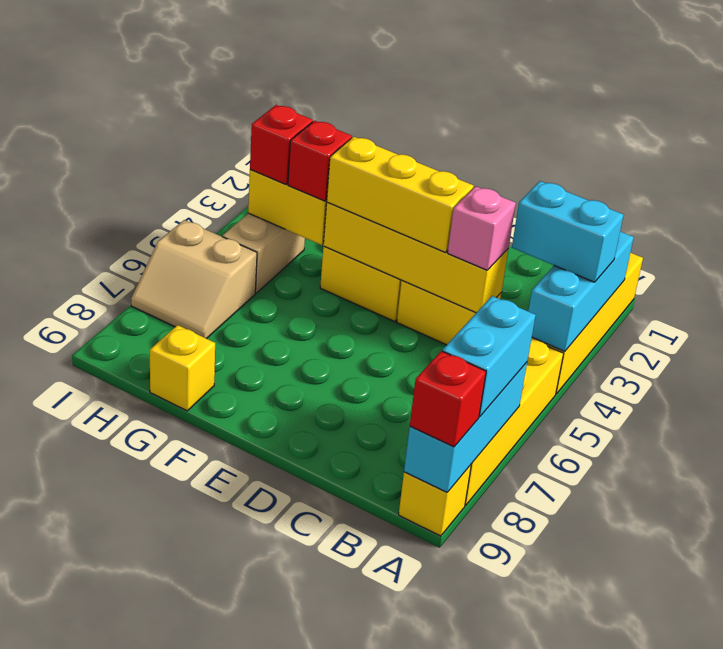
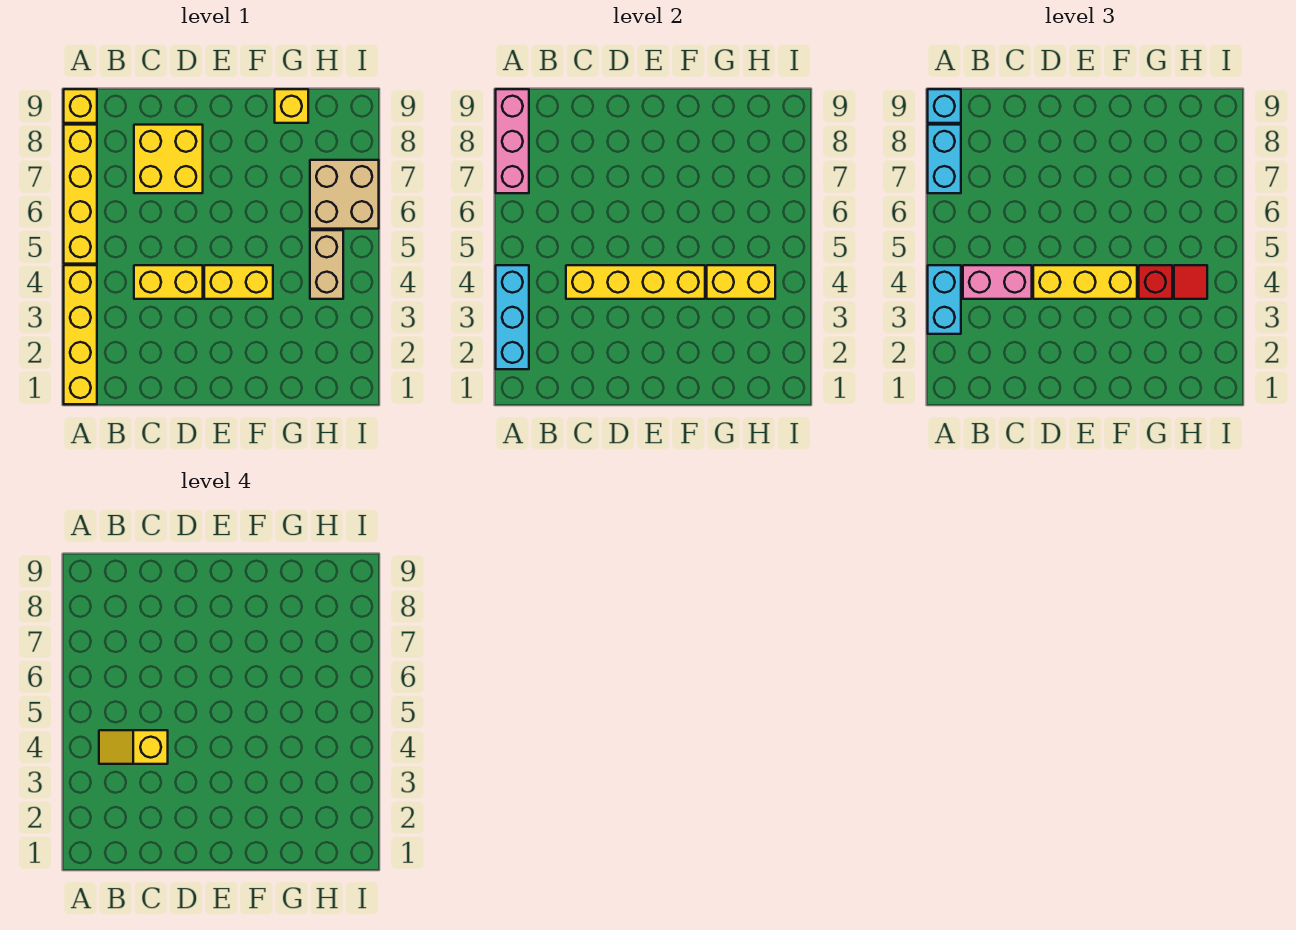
cyan 1x2 brick [512,181,623,282] -> cyan 1x2 brick turned to [928,265,961,334]
cyan 1x3 brick [404,362,527,492] -> pink 1x3 brick [496,89,529,193]
red 1x1 brick [410,351,486,447] -> cyan 1x1 brick [928,89,961,123]
none -> yellow 1x2 slope [99,730,168,764]
pink 1x1 brick [448,186,516,270] -> pink 1x2 brick [963,265,1032,299]
none -> yellow 2x2 brick [134,125,203,193]
red 1x1 brick [250,105,313,184] -> red 1x1 tile [1174,265,1207,299]
tan 2x2 slope [131,220,257,339] -> tan 2x2 brick [310,160,379,229]

